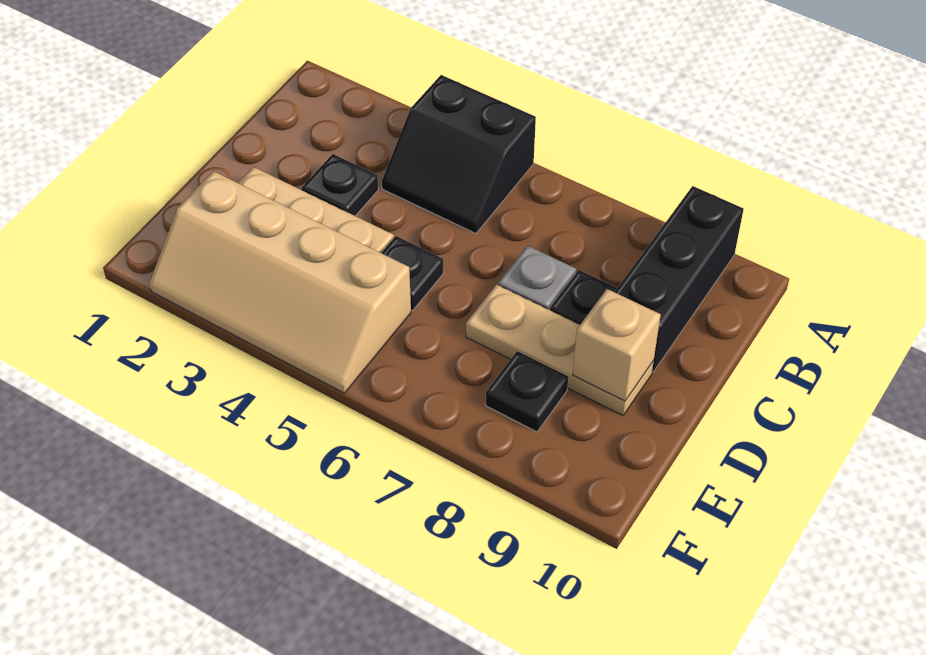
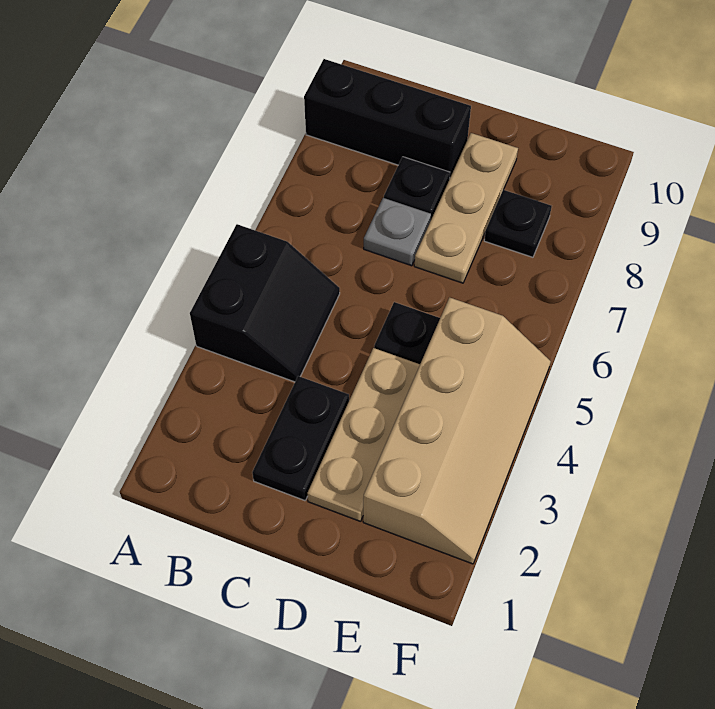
black 1x1 plate [302,154,378,216] -> black 1x2 plate [252,376,349,501]
tan 1x1 brick [573,289,661,401] -> none

